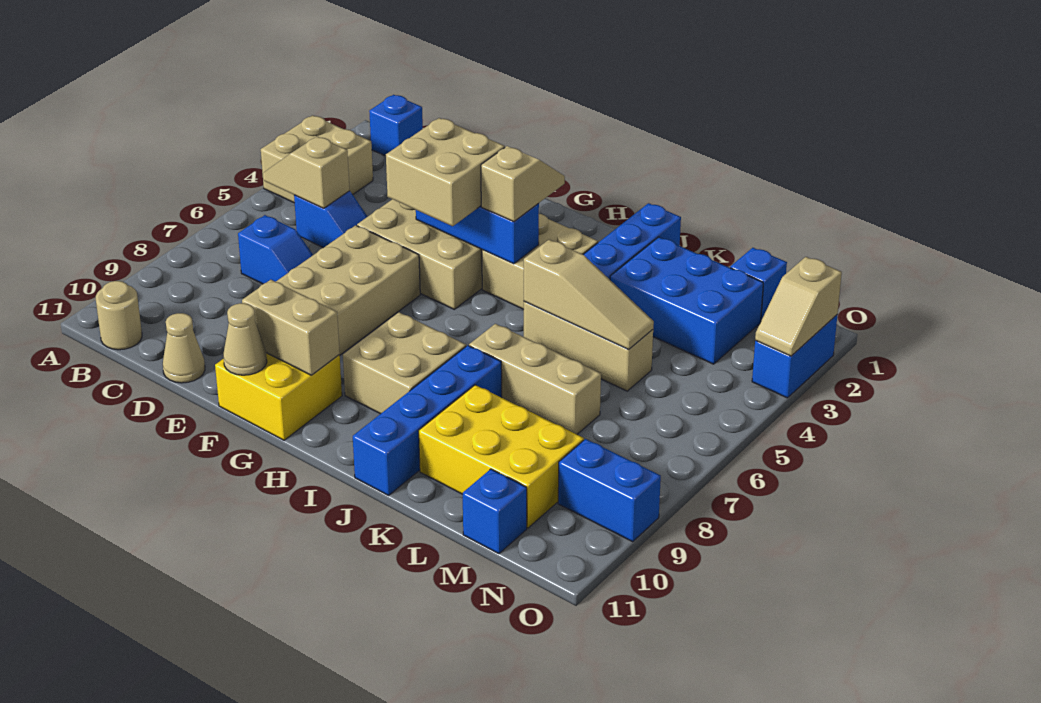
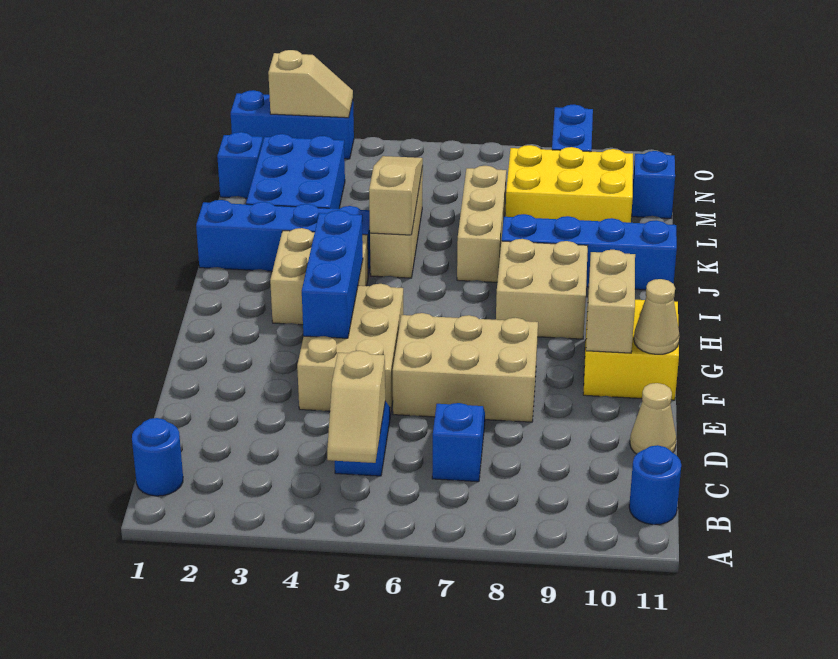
tan 2x2 brick [261,115,373,203] -> none
blue 1x1 brick [369,95,423,156] -> blue 1x1 round brick [132,418,183,496]
tan 1x1 round brick [96,281,142,350] -> blue 1x1 round brick [629,445,681,525]
tan 2x2 brick [386,118,505,226] -> none
tan 1x2 slope [481,146,565,222] -> none
yellow 2x3 brick [419,385,584,528] -> yellow 2x3 brick turned to [505,145,633,223]
blue 1x2 brick [752,315,837,398] -> blue 1x3 brick [231,90,354,159]

